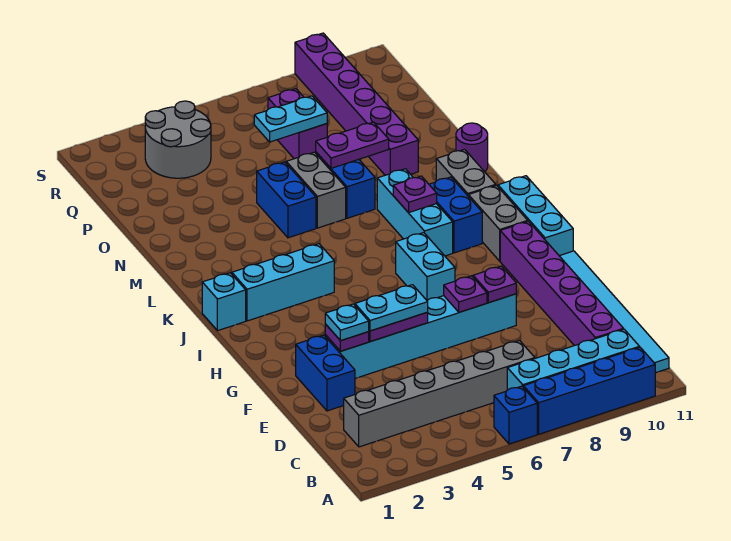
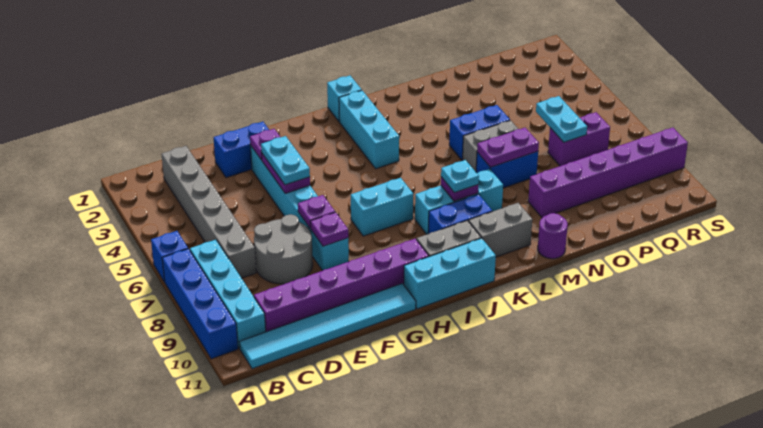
cyan 1x1 plate [325,304,369,341] -> cyan 1x1 plate moved to [441,160,479,193]
purple 1x2 plate [316,122,389,168] -> purple 1x2 plate turned to [477,128,539,167]
grey 2x2 round brick [145,101,211,178] -> grey 2x2 round brick moved to [254,214,313,284]

